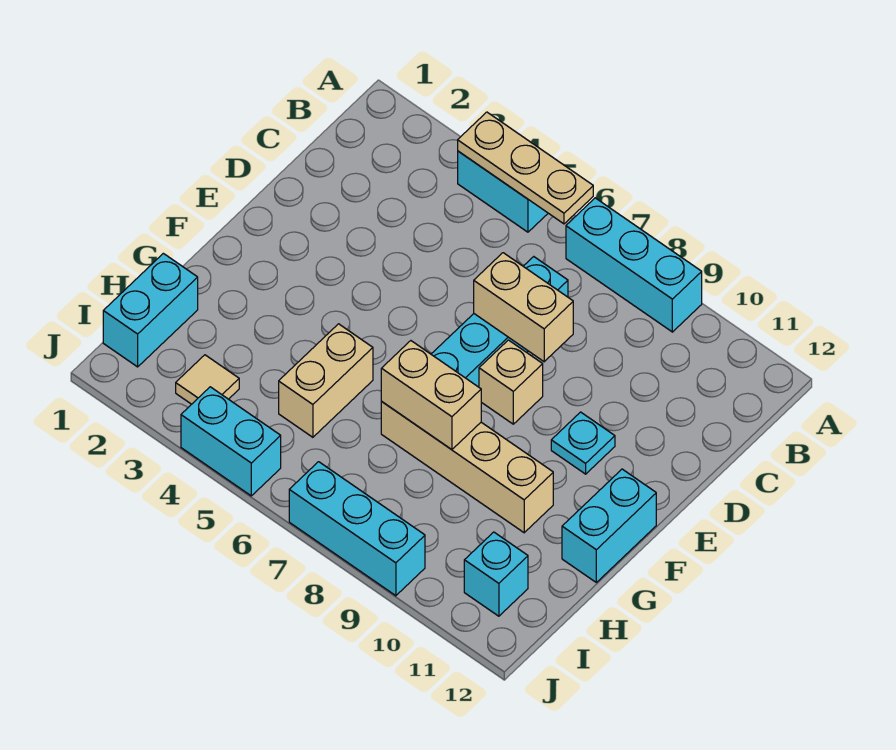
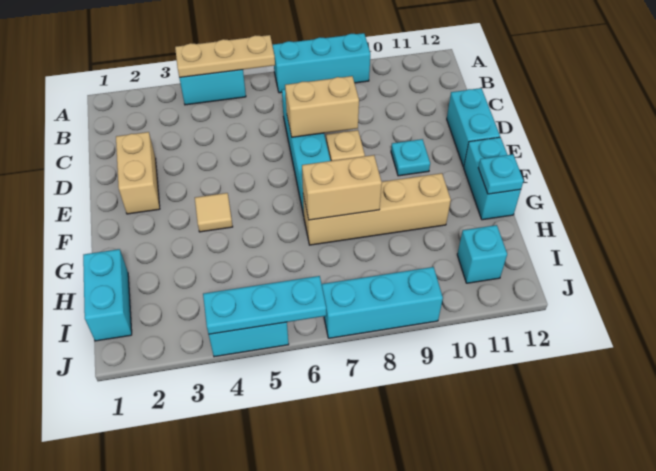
none -> cyan 1x2 brick [447,88,500,167]
tan 1x2 brick [279,324,373,437] -> tan 1x2 brick moved to [116,132,160,214]
none -> cyan 1x1 plate [478,154,524,194]
tan 1x1 tile [176,355,239,404] -> tan 1x1 tile moved to [195,193,233,232]
none -> cyan 1x3 plate [203,276,326,334]

